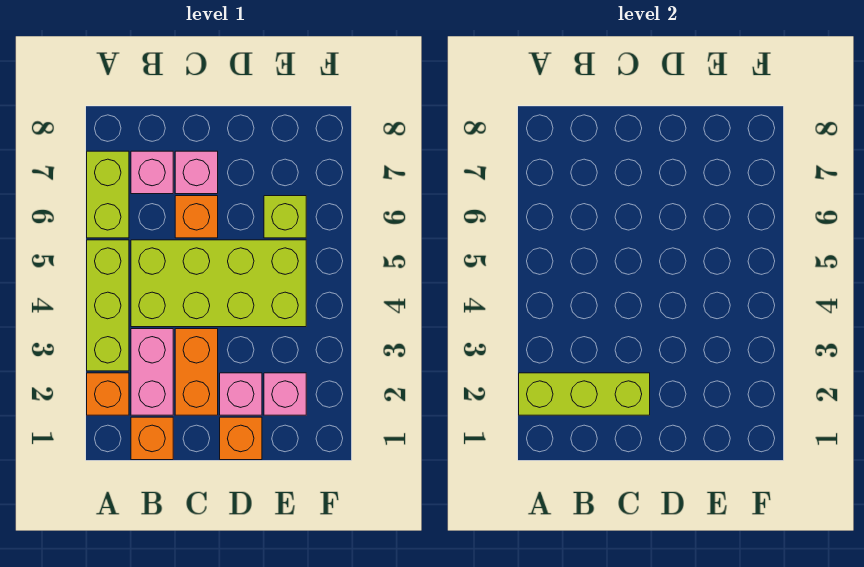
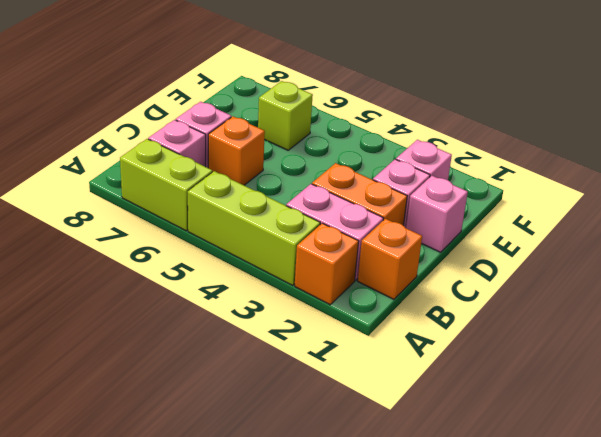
lime 1x3 brick [519,373,650,415] -> none
lime 2x4 brick [131,240,306,327] -> none
orange 1x1 brick [220,417,262,460] -> pink 1x1 brick [406,176,468,252]

